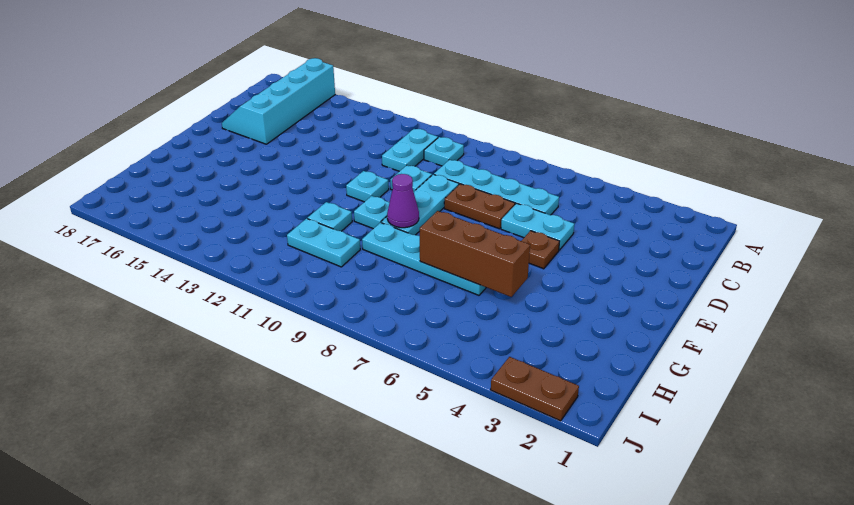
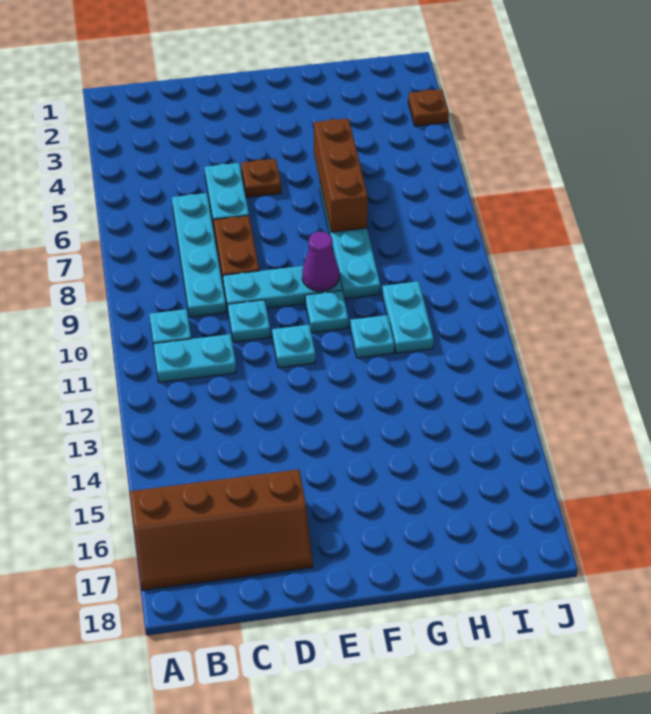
cyan 2x4 slope [222,58,335,144] -> brown 2x4 slope [130,469,313,590]
brown 1x2 plate [491,357,579,421] -> brown 1x1 plate [408,89,449,126]

